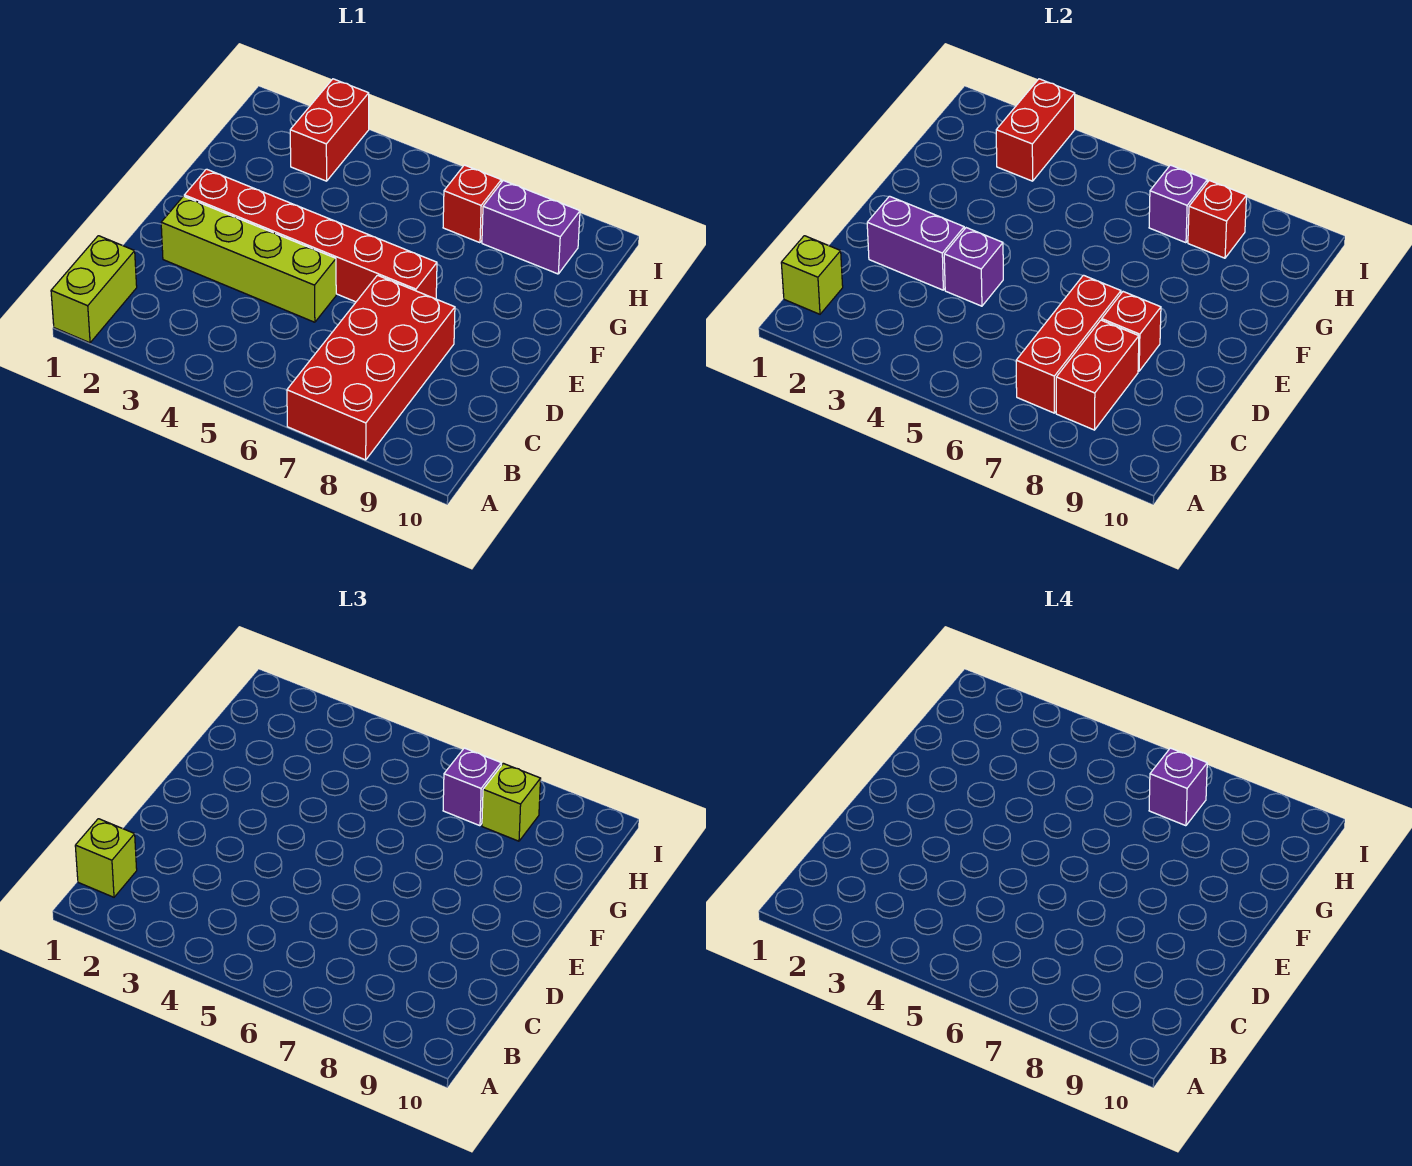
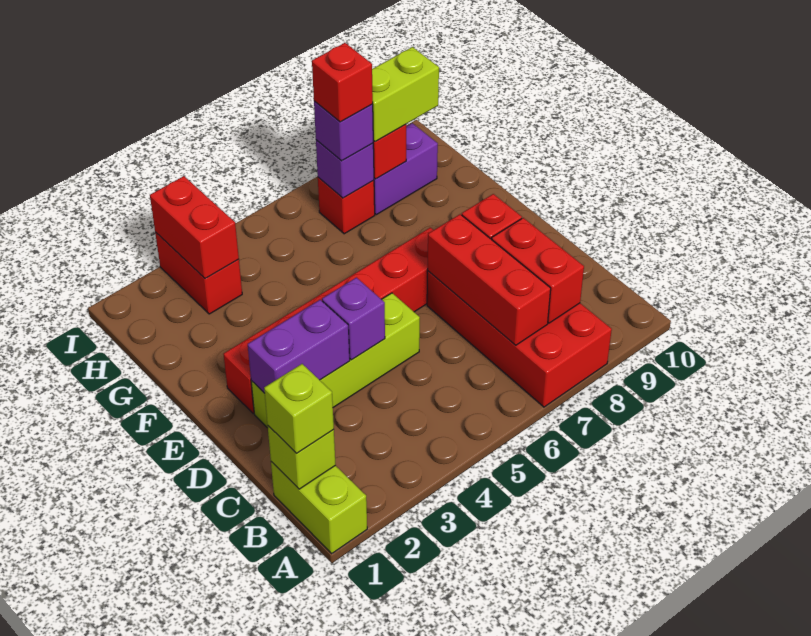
purple 1x1 brick [1149,748,1207,826] -> red 1x1 brick [312,43,373,122]
lime 1x1 brick [482,763,541,841] -> lime 1x2 brick [372,47,439,142]

